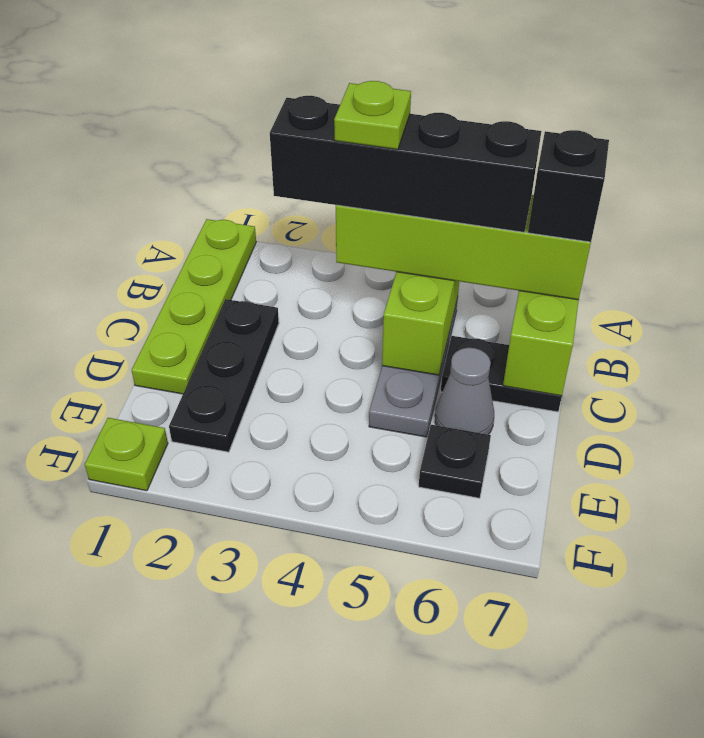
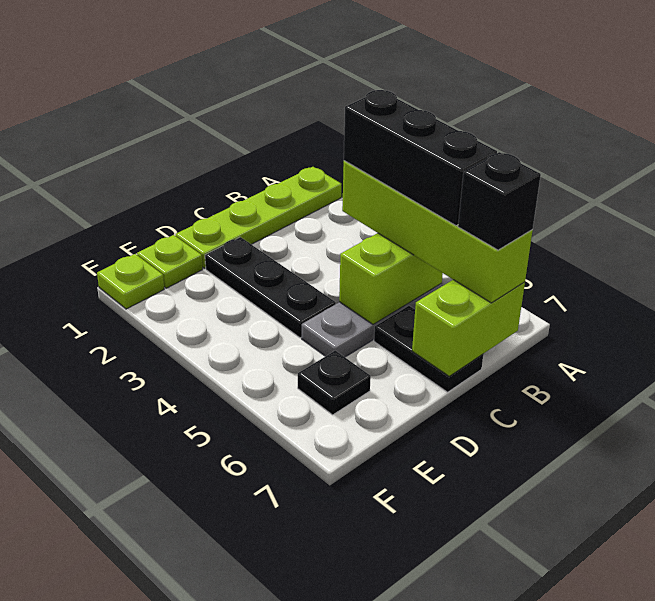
black 1x4 brick [270,96,541,232] -> black 1x3 brick [344,90,497,226]
lime 1x1 plate [334,81,411,150] -> lime 1x1 plate moved to [137,235,203,288]
black 1x3 plate [169,299,279,452] -> black 1x3 plate turned to [205,237,336,338]
grey 1x1 cone [435,348,494,434] -> none

